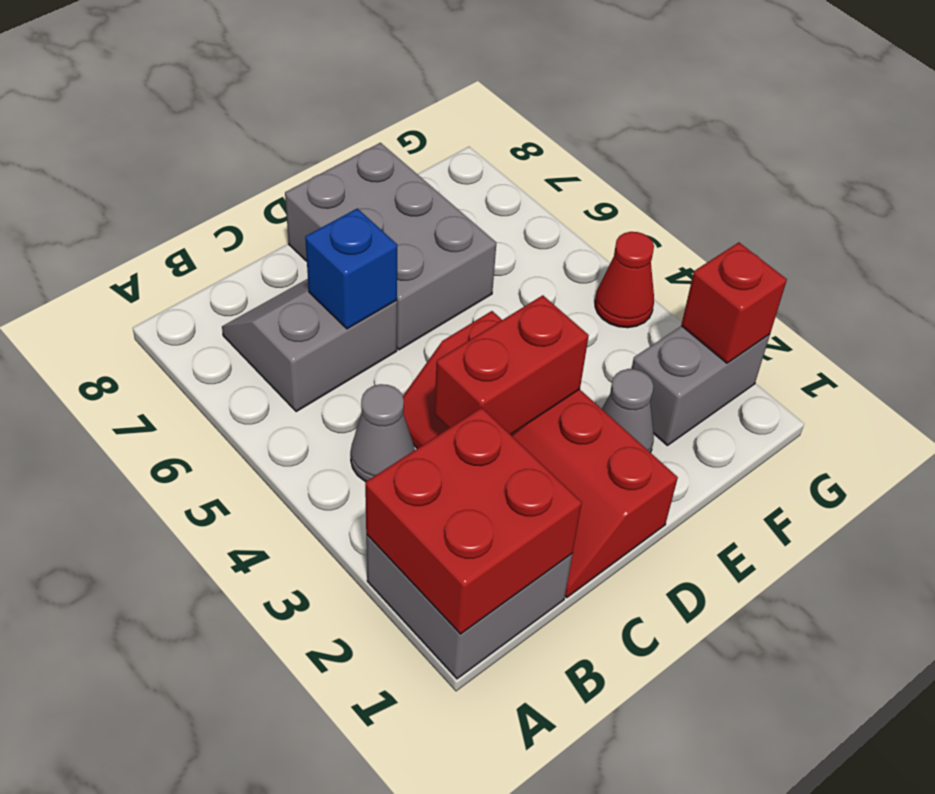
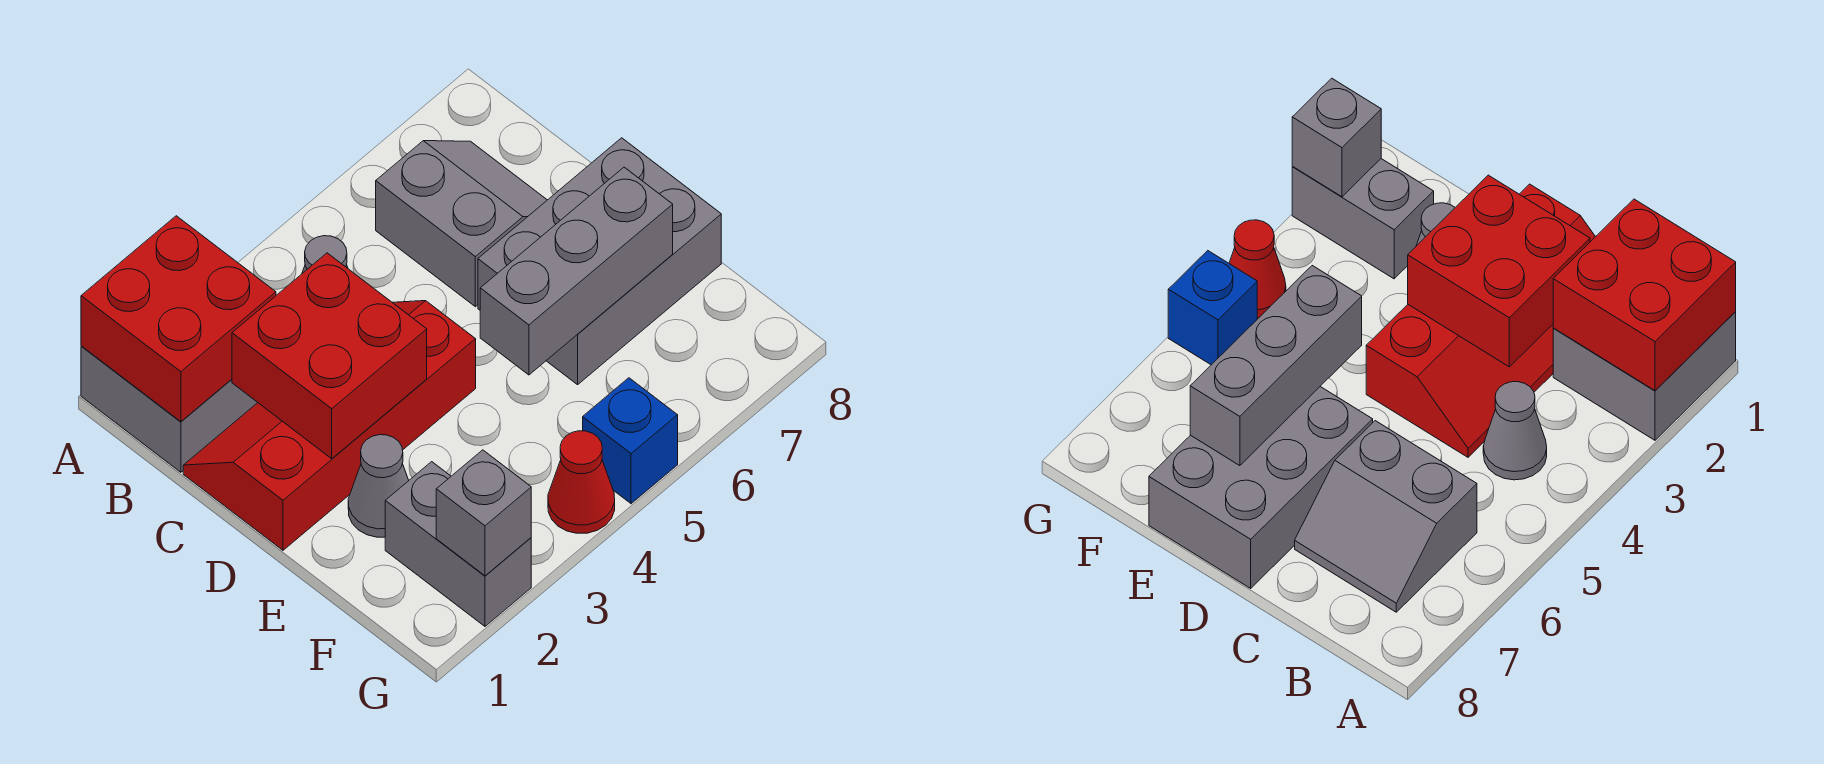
red 1x2 brick [434,295,589,435] -> red 2x2 brick [232,253,427,459]
blue 1x1 brick [305,208,397,329] -> blue 1x1 brick moved to [583,378,678,504]
none -> grey 1x3 brick [480,167,673,375]
red 1x1 brick [681,242,787,363] -> grey 1x1 brick [436,450,531,576]

